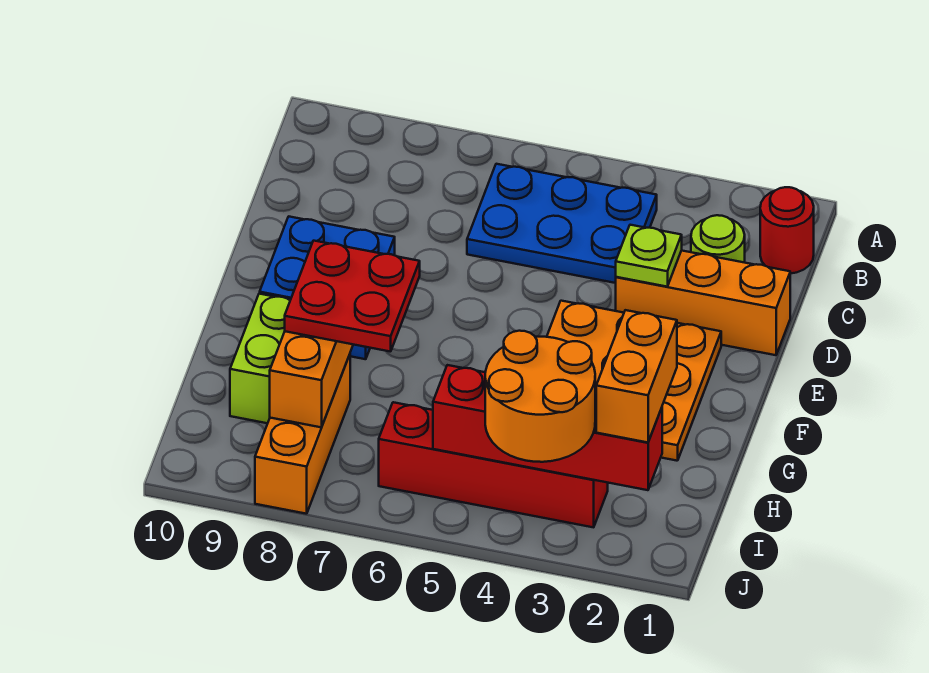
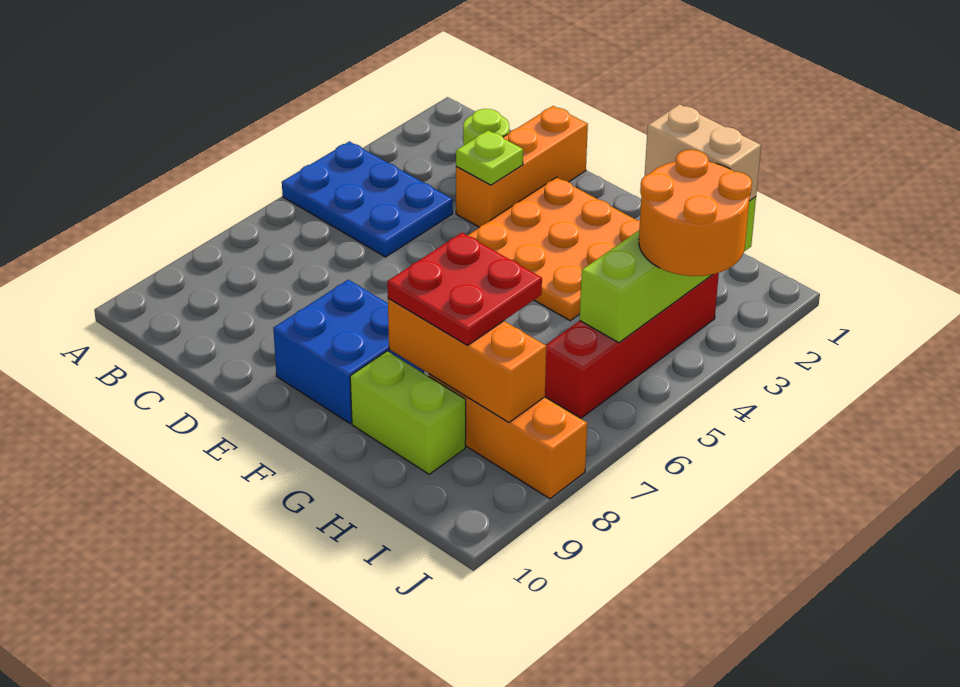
red 1x1 round brick [760,187,814,274] -> none
blue 2x3 plate [467,164,657,283] -> blue 2x3 plate turned to [282,141,453,257]
orange 1x2 brick [596,310,677,443] -> tan 1x2 brick [645,104,761,201]
red 1x4 brick [433,365,662,490] -> lime 1x4 brick [580,197,756,343]

